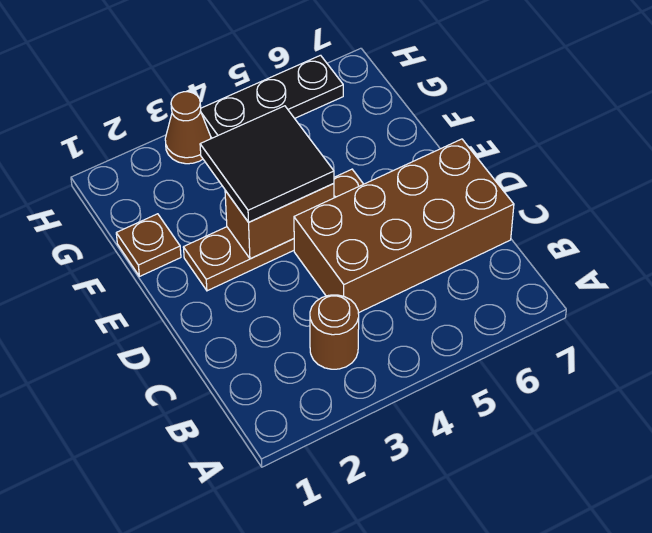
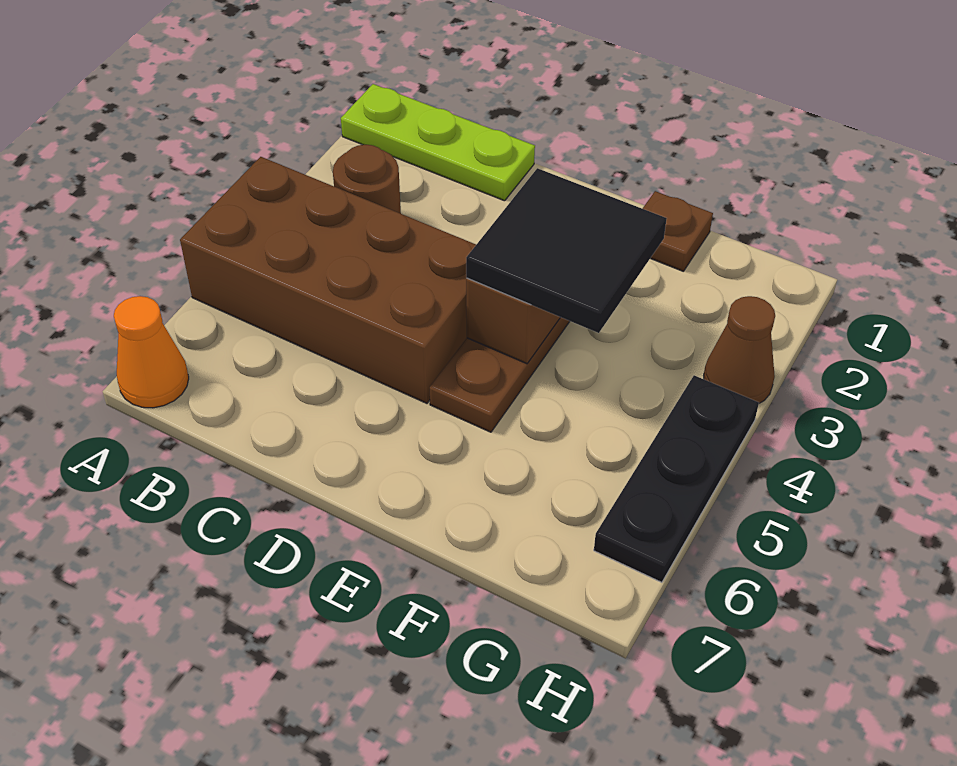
none -> lime 1x3 plate [341,84,535,201]
none -> orange 1x1 cone [114,296,189,408]
brown 2x4 brick [294,139,514,313] -> brown 2x4 brick turned to [180,157,476,403]

